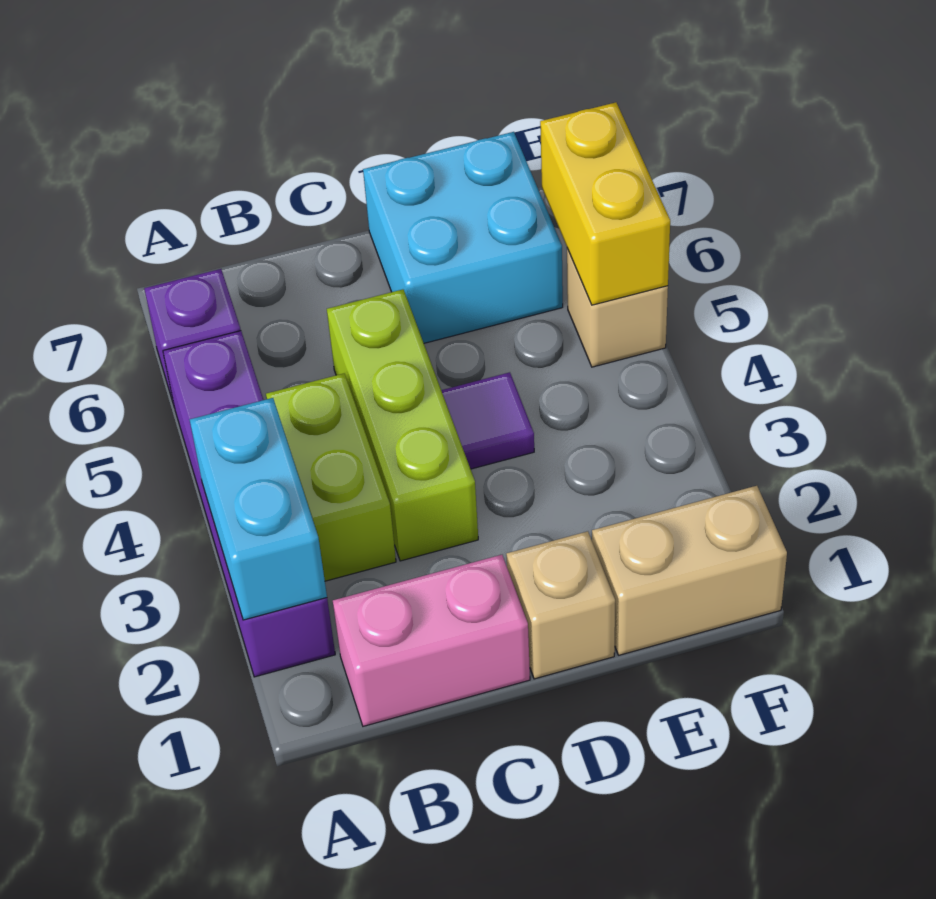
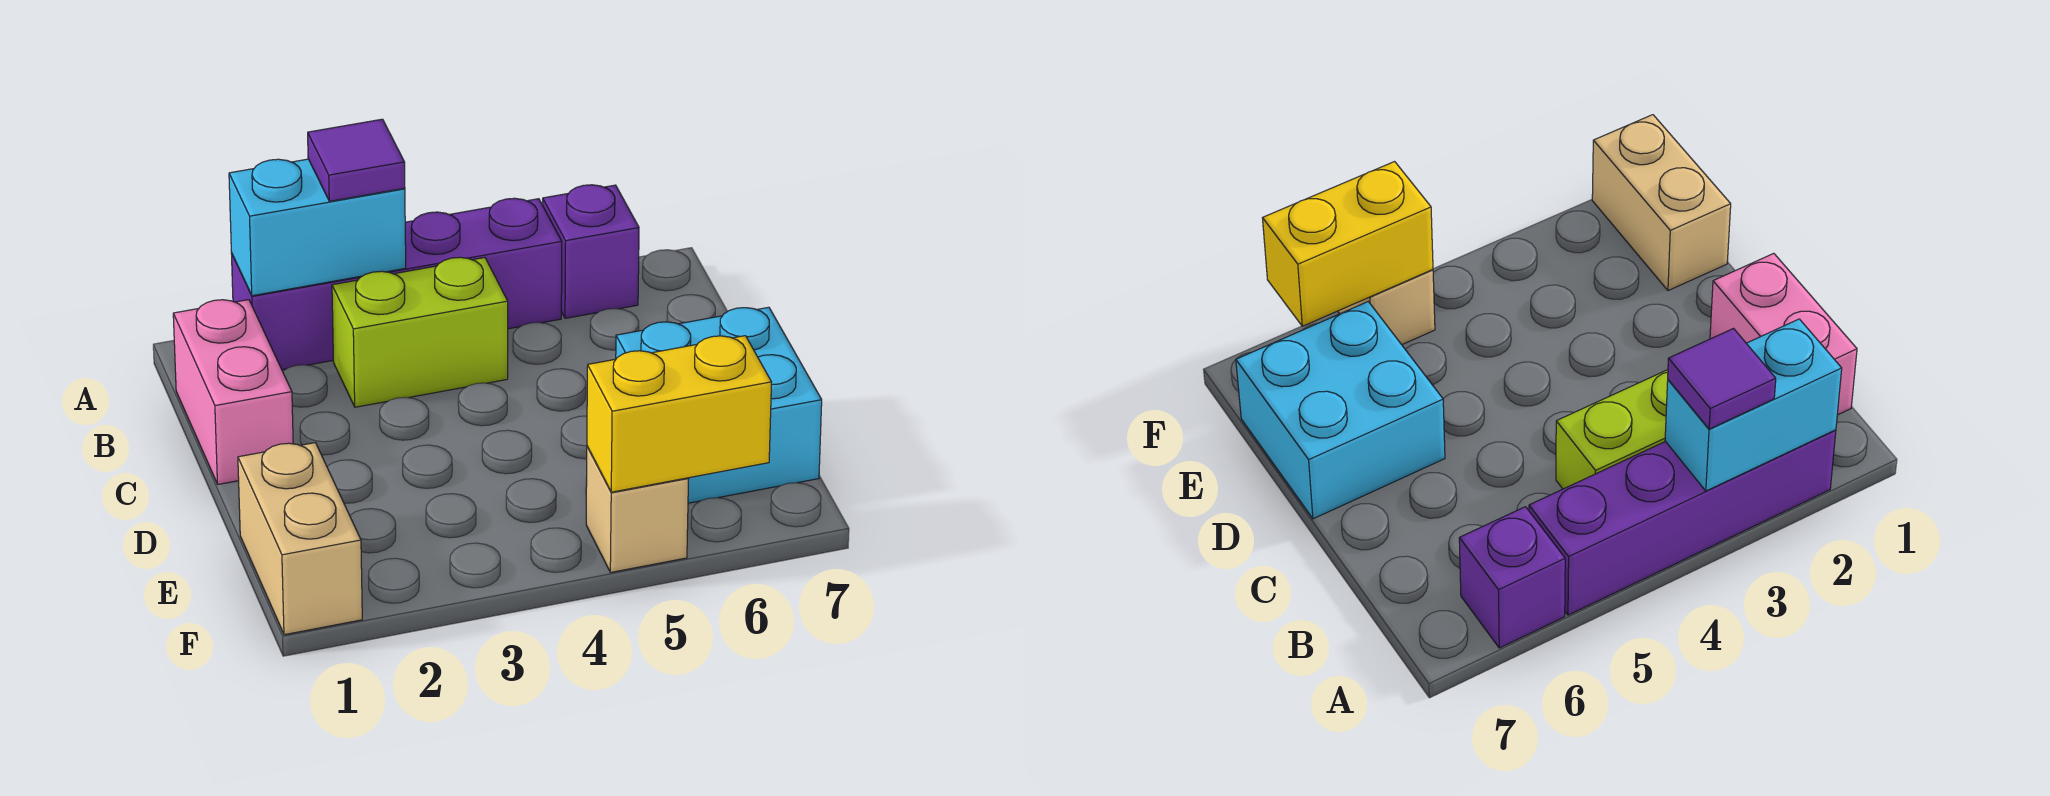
lime 1x3 brick [327,289,478,561] -> none
tan 1x1 brick [506,531,615,679] -> none
purple 1x1 tile [441,372,534,469] -> purple 1x1 tile moved to [308,119,405,201]

